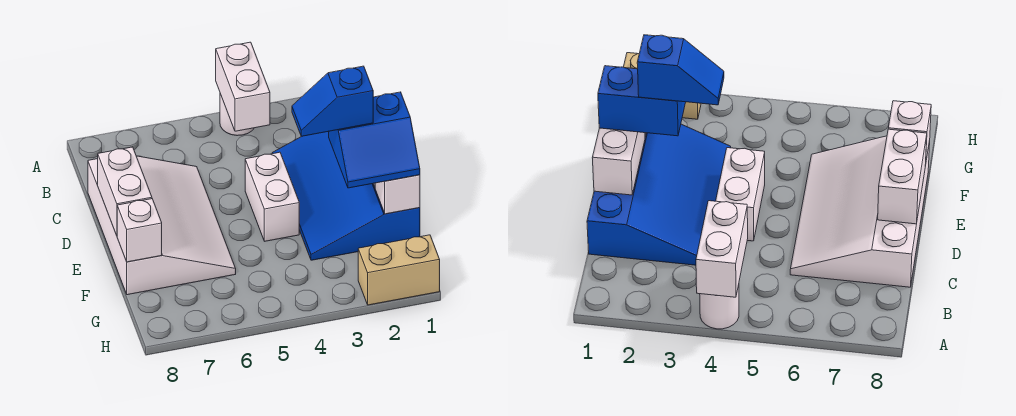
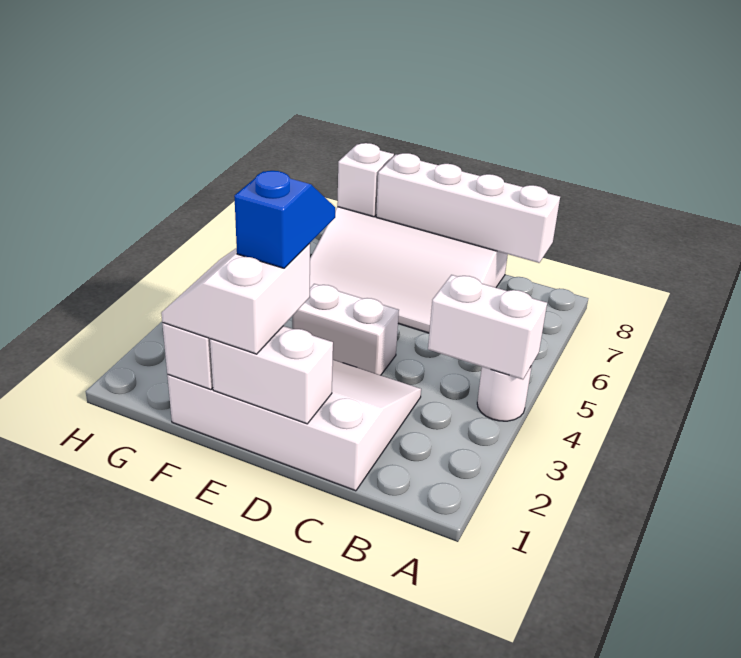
blue 3x4 slope [273,131,420,260] -> white 3x4 slope [167,360,421,491]
white 1x2 brick [98,147,152,236] -> white 1x4 brick [376,153,560,263]
blue 2x2 slope [329,92,420,188] -> white 2x2 slope [161,243,310,354]
tan 1x2 brick [358,235,440,305] -> none

